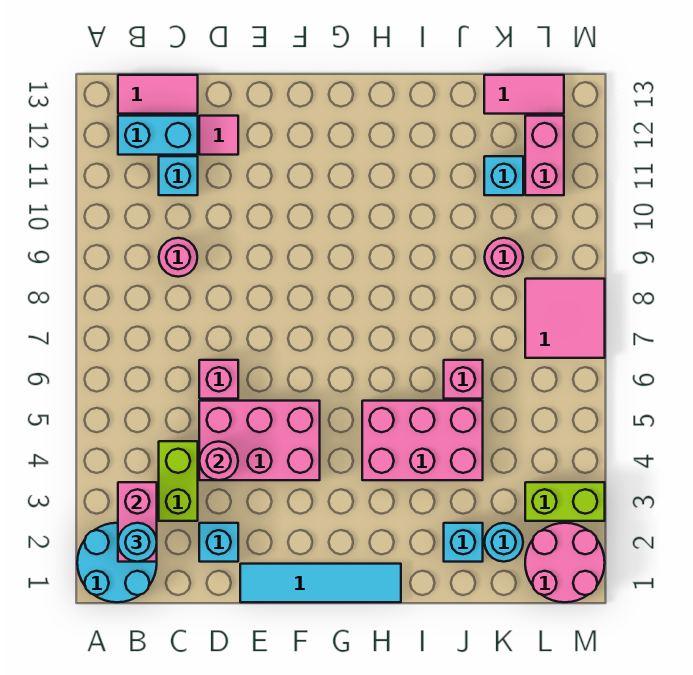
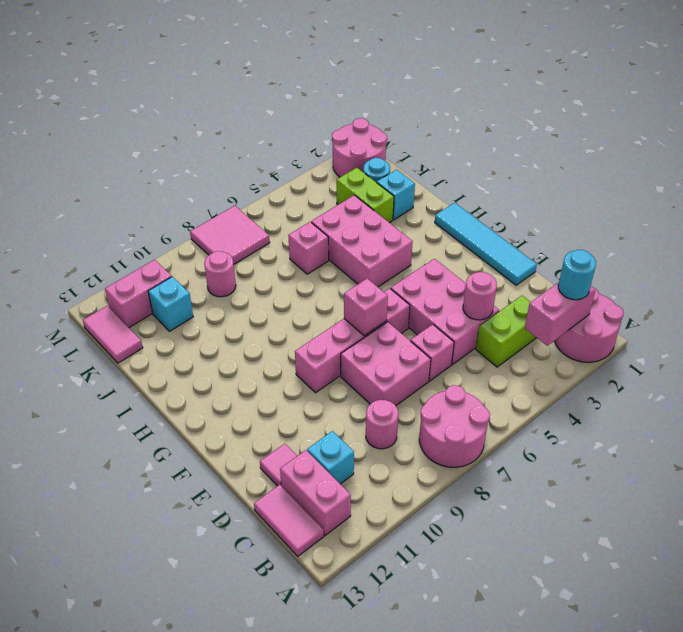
cyan 2x2 round brick [77,523,157,602] -> pink 2x2 round brick [555,288,624,362]
none -> pink 2x2 round brick [419,385,490,467]
cyan 1x2 brick [118,116,198,155] -> pink 1x2 brick [280,450,351,535]
cyan 1x1 brick [199,523,238,562] -> none
none -> pink 2x2 brick [341,322,431,406]
none -> pink 1x4 brick [295,288,410,393]
none -> pink 1x1 brick [344,278,388,336]
lime 1x2 brick [525,482,605,521] -> lime 1x2 brick moved to [337,168,394,223]

